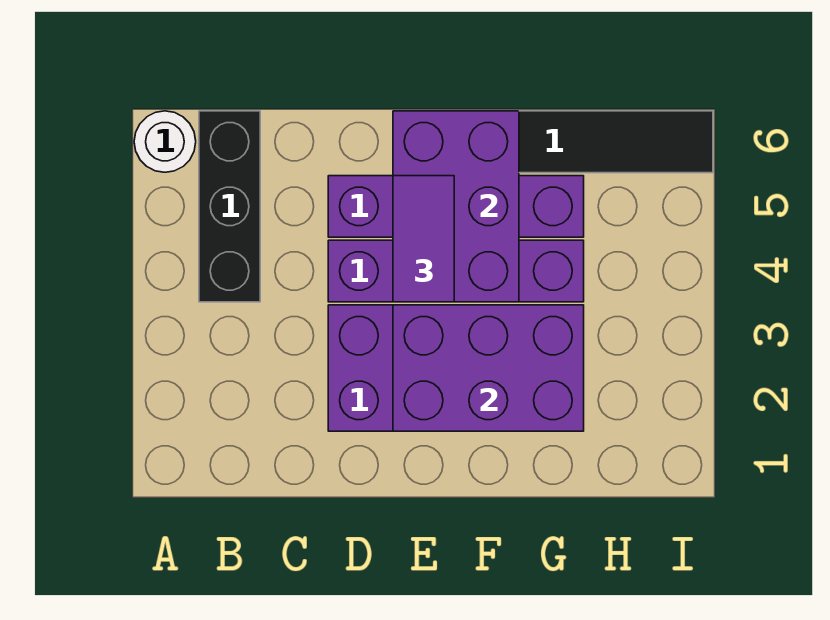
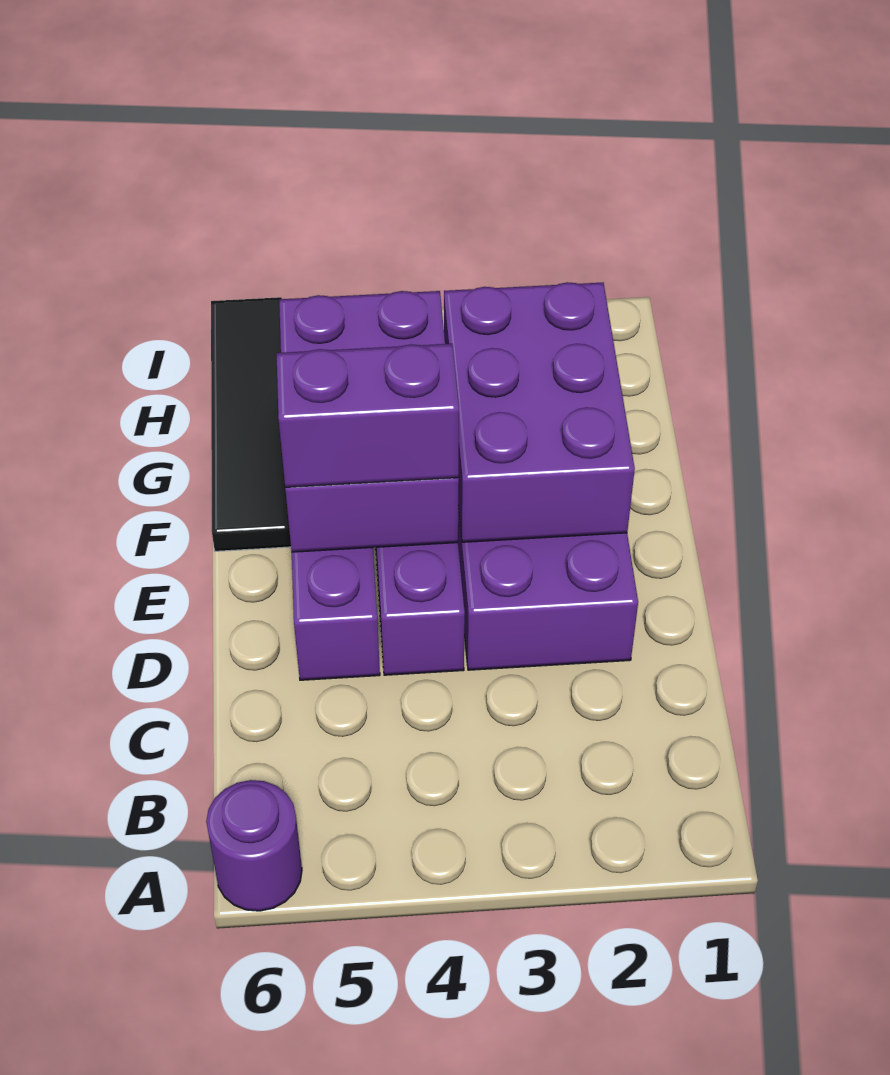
white 1x1 round brick [134,111,196,172] -> purple 1x1 round brick [206,780,302,911]
black 1x3 brick [199,111,260,302] -> none
purple 2x3 brick [393,111,519,302] -> purple 2x3 brick turned to [279,291,459,552]
purple 1x2 tile [393,176,454,302] -> purple 1x2 brick [276,344,459,487]

